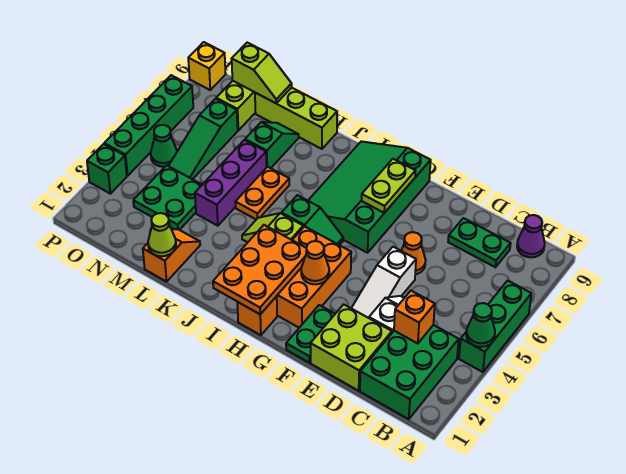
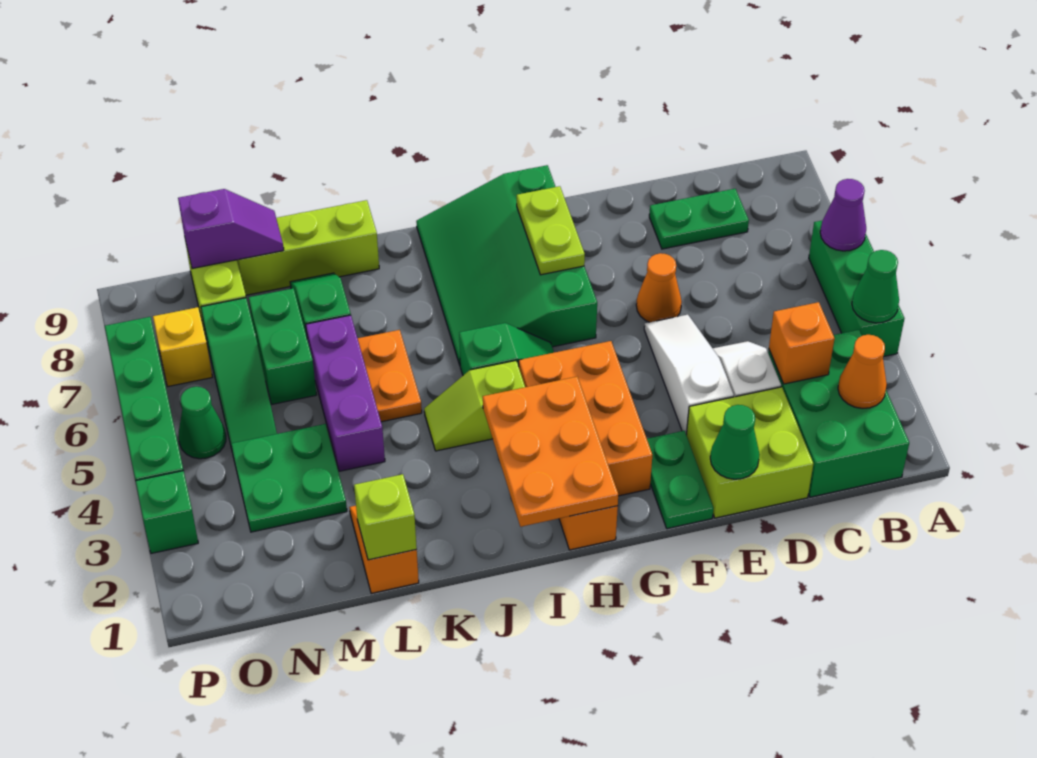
purple 1x1 cone [517,215,545,257] -> purple 1x1 cone moved to [820,179,866,251]
none -> green 1x1 cone [710,405,760,479]
white 1x3 slope [351,247,416,318] -> white 1x3 slope turned to [644,315,734,435]
orange 1x1 cone [301,241,329,284] -> orange 1x1 cone moved to [838,335,887,408]
lime 1x1 cone [148,213,176,256] -> lime 1x1 brick [354,474,417,560]
none -> green 1x2 brick [249,288,317,404]
lime 1x2 slope [232,43,292,103] -> purple 1x2 slope [178,189,284,269]
yellow 1x1 brick [188,42,226,90] -> yellow 1x1 brick moved to [153,307,212,387]

